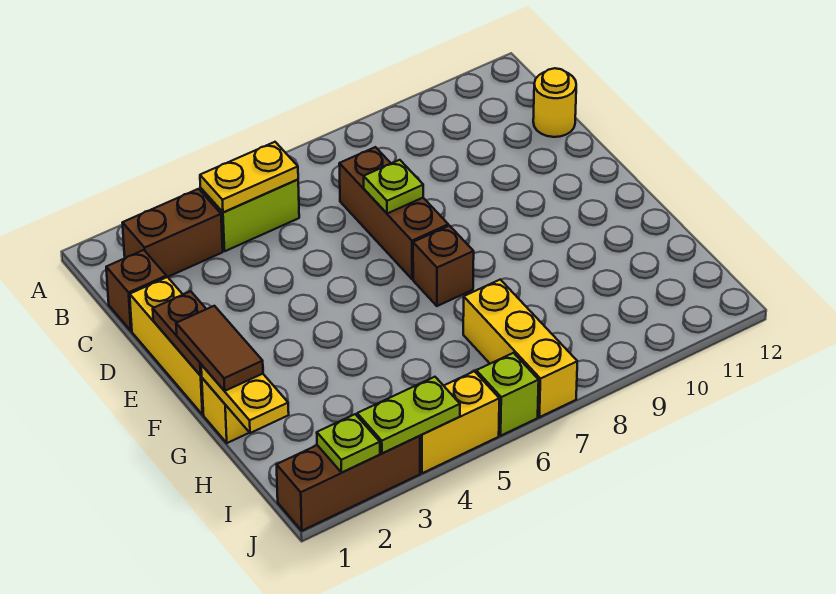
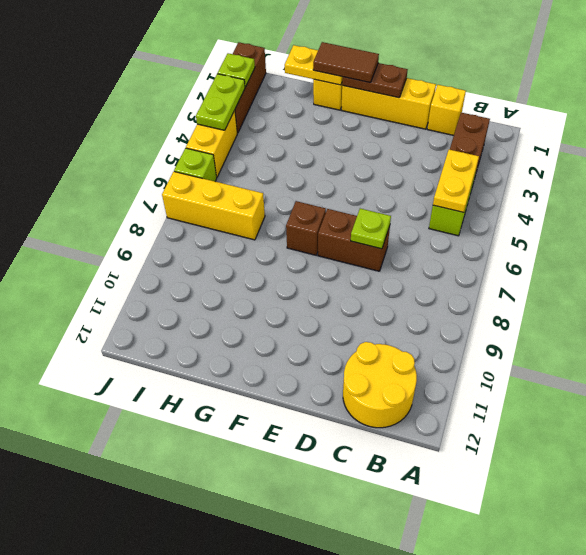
brown 1x1 brick [106,250,166,331] -> yellow 1x1 brick [427,85,466,135]
brown 1x3 brick [339,147,448,279] -> brown 1x2 brick [318,209,390,271]
yellow 1x1 round brick [533,68,576,137] -> yellow 2x2 round brick [343,342,417,428]

